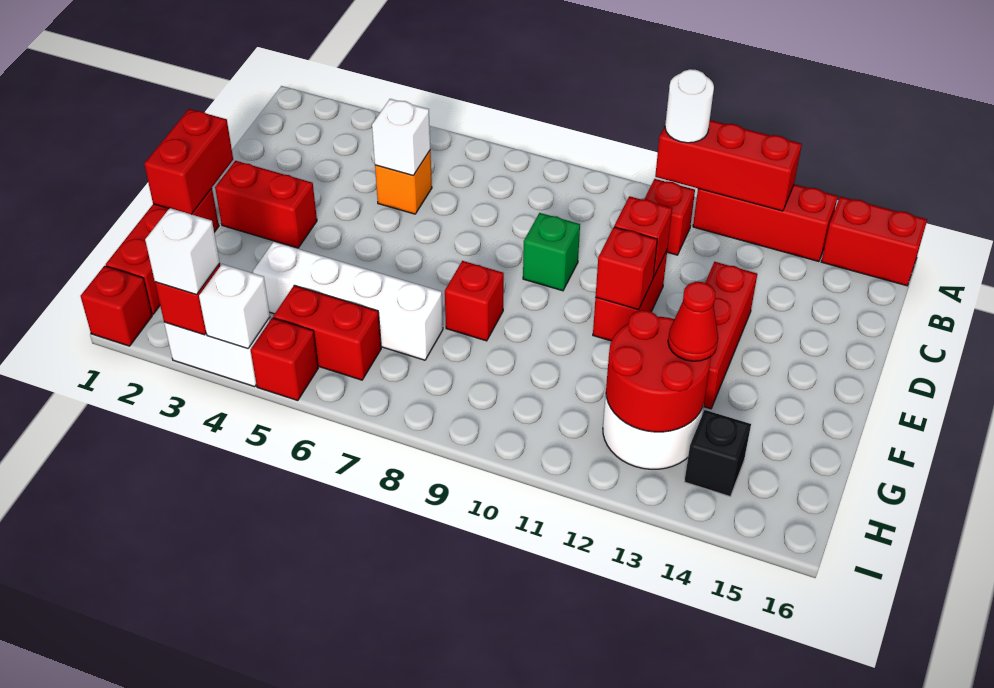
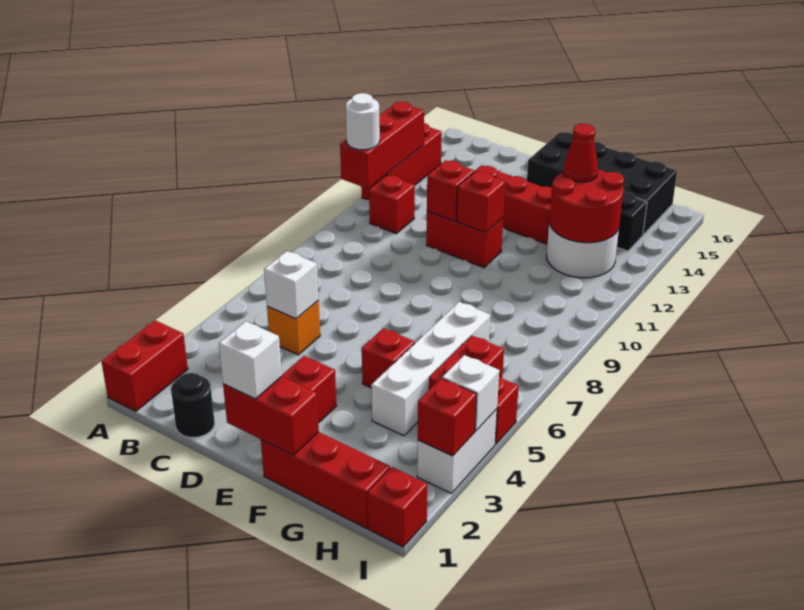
red 1x2 brick [821,196,927,286] -> red 1x2 brick moved to [101,320,188,411]
none -> black 1x1 round brick [171,373,215,438]
green 1x1 brick [523,213,580,291] -> none
none -> black 2x4 brick [527,132,677,235]
red 1x1 brick [445,261,504,341] -> red 1x1 brick moved to [362,328,415,388]
white 1x1 brick [145,208,220,294] -> white 1x1 brick moved to [219,321,282,399]

